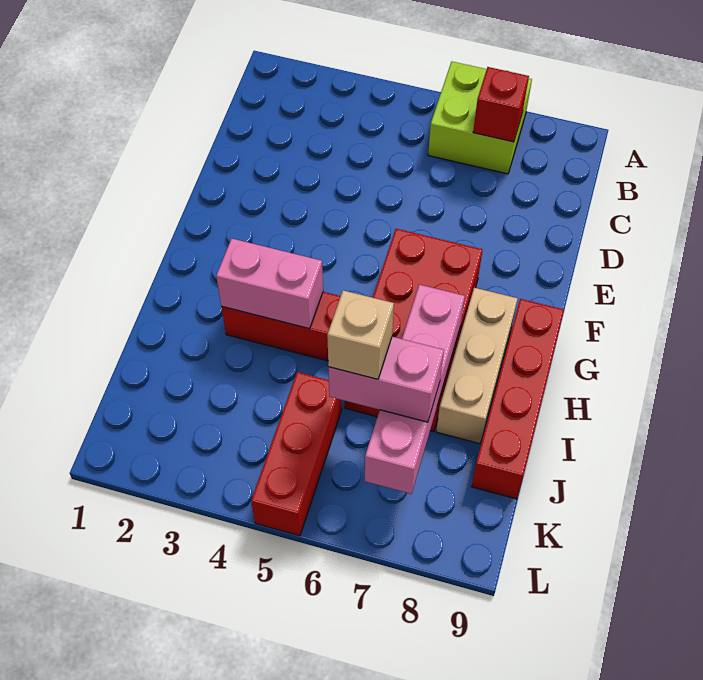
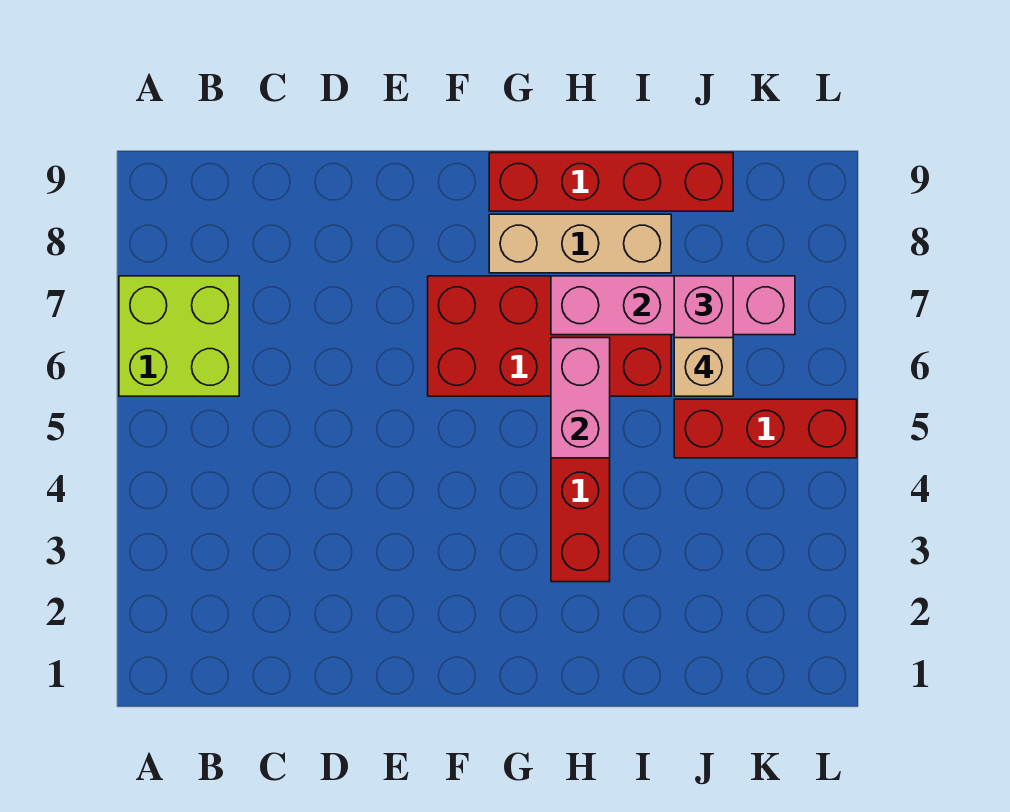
red 1x1 brick [473,67,529,142] -> none
pink 1x2 brick [216,239,323,329] -> pink 1x2 brick moved to [551,338,610,458]

